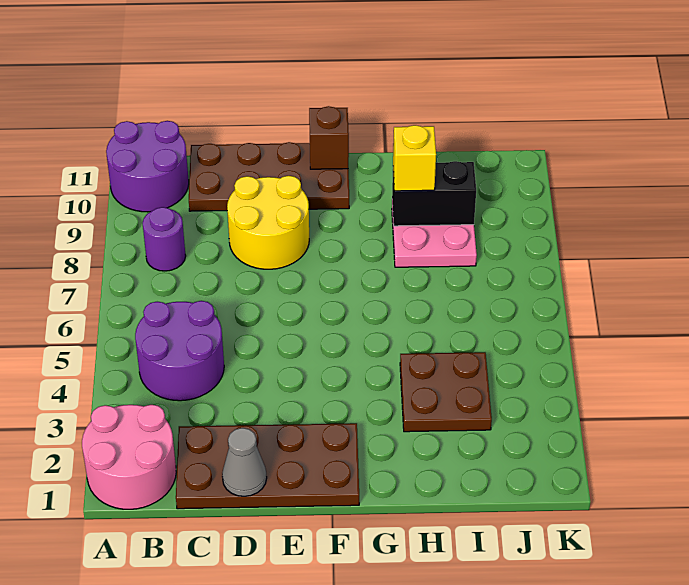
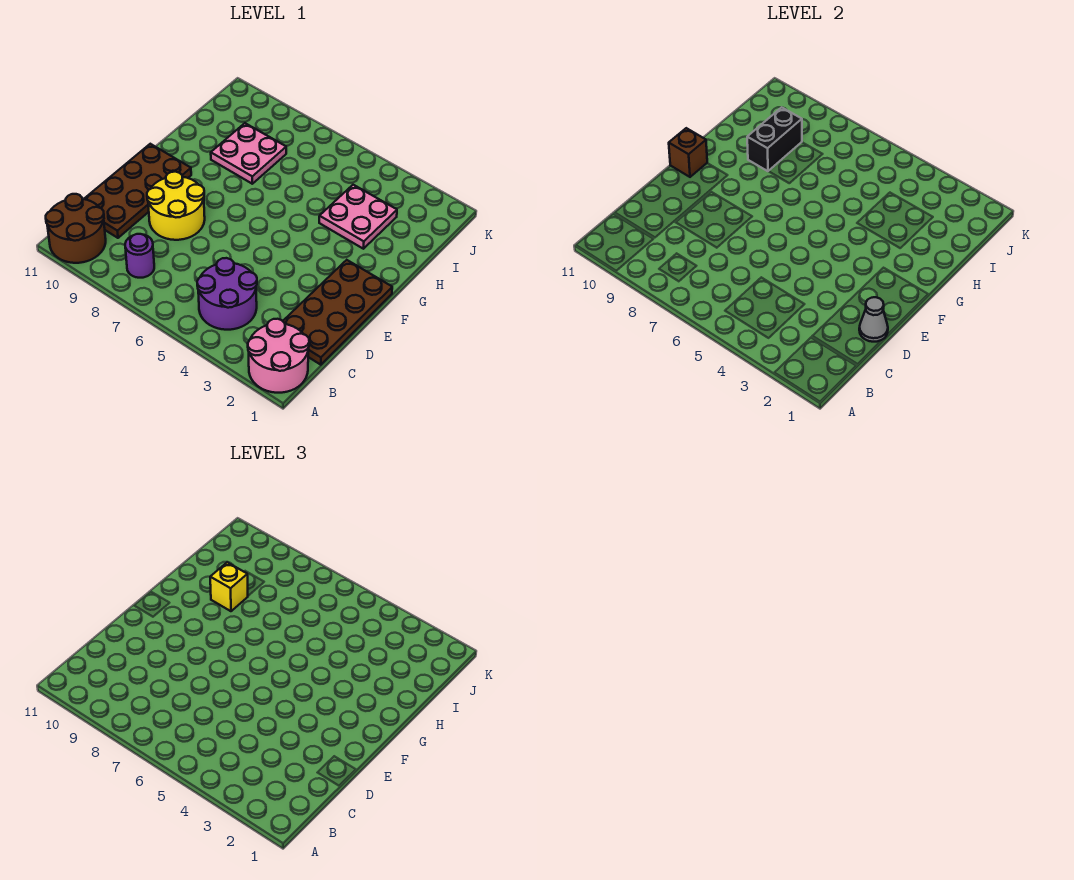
purple 2x2 round brick [106,121,189,212] -> brown 2x2 round brick [46,194,106,263]
brown 2x2 plate [400,352,492,432] -> pink 2x2 plate [319,185,397,249]

